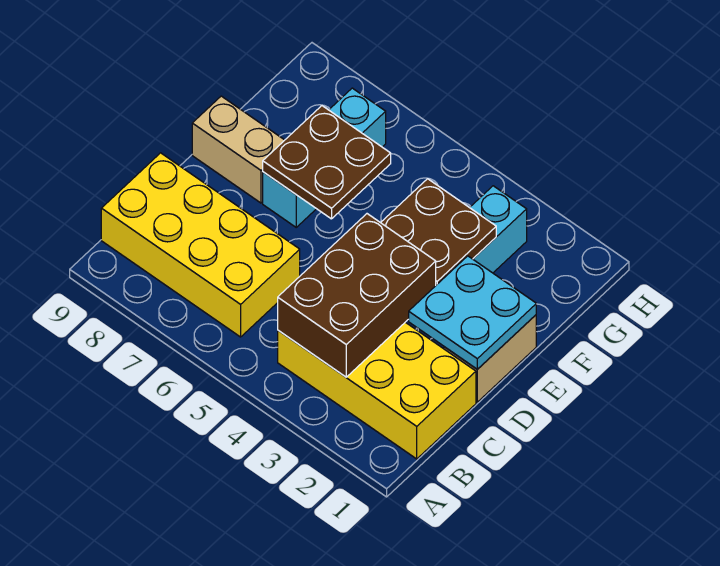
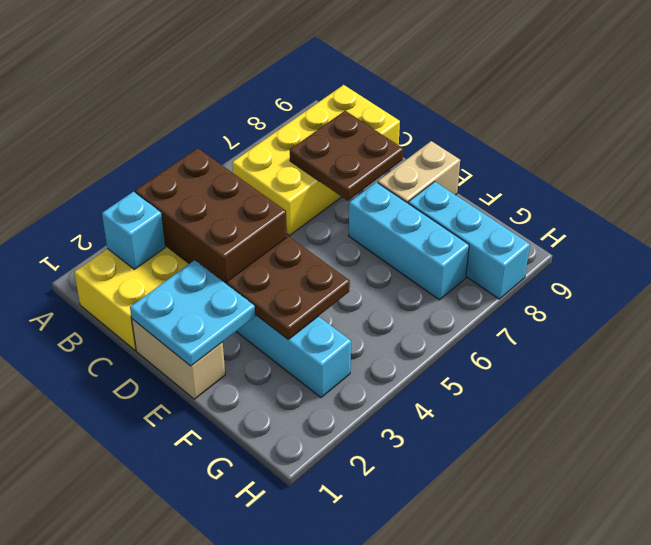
none -> cyan 1x1 brick [102,192,165,269]
brown 2x2 plate [263,106,391,219] -> brown 2x2 plate moved to [290,111,403,201]
none -> cyan 1x3 brick [408,182,530,299]

